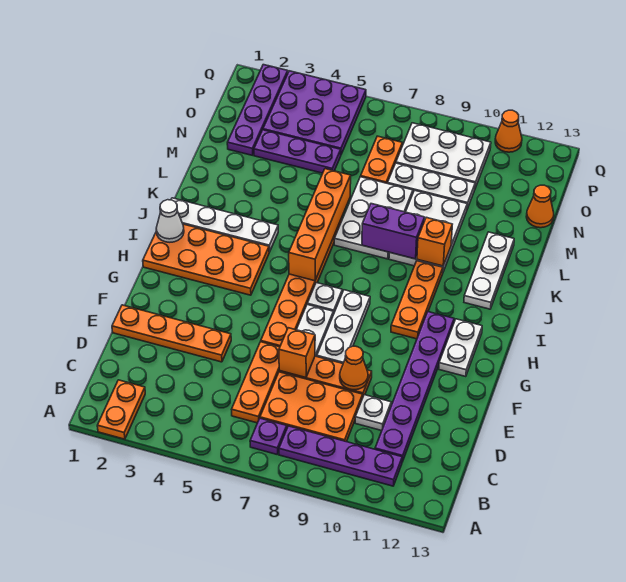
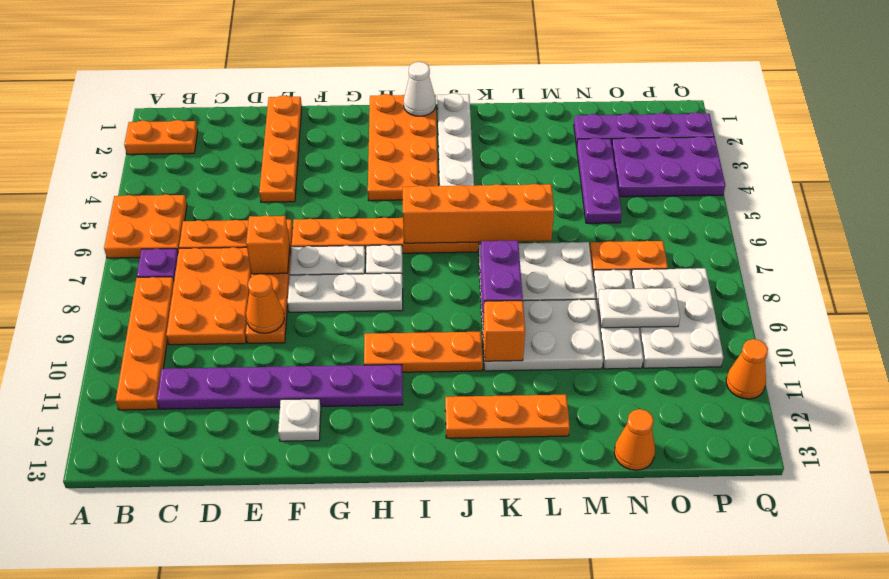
none -> orange 2x2 plate [104,194,187,258]
purple 1x4 plate [279,426,402,486] -> orange 1x4 plate [116,277,174,410]
white 1x1 plate [355,395,391,431] -> white 1x1 plate moved to [278,399,321,441]
white 1x2 plate [439,319,482,377] -> white 1x2 plate moved to [598,288,680,328]
white 1x3 plate [464,232,514,309] -> orange 1x3 plate [445,395,570,438]
purple 3x3 plate [263,71,366,154] -> purple 2x3 plate [612,136,725,197]

